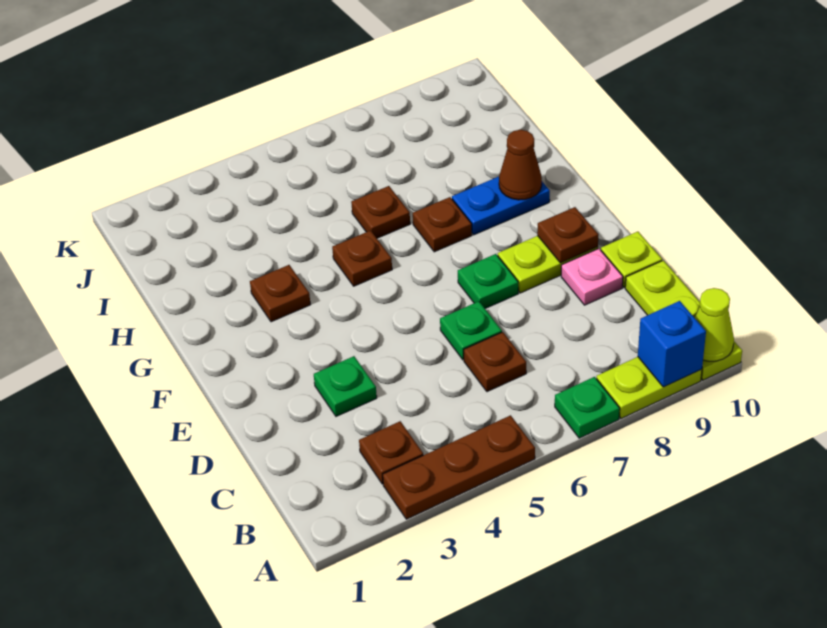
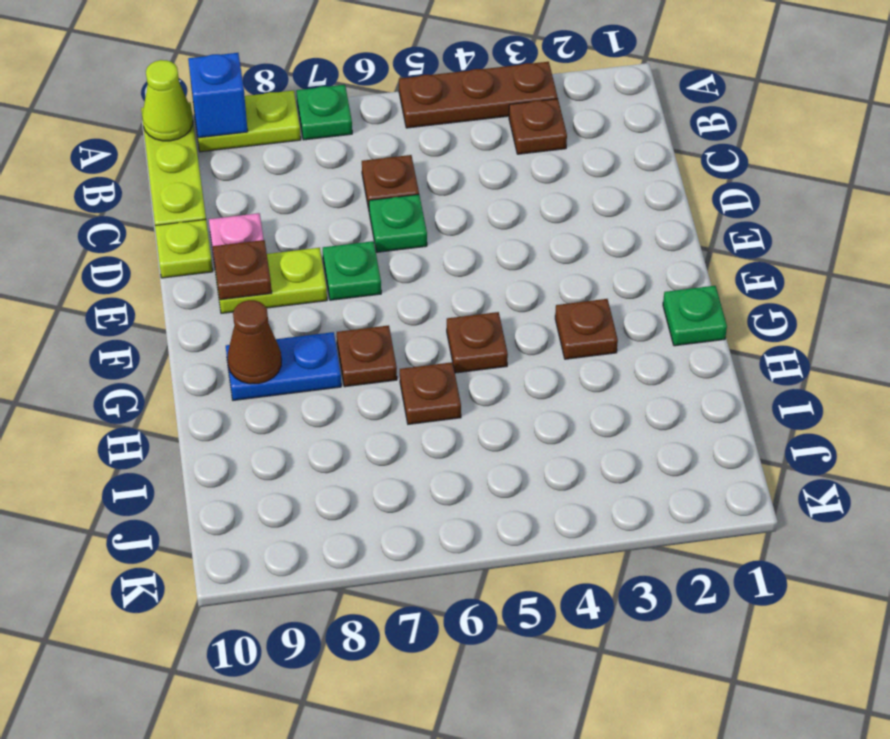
green 1x1 plate [314,356,377,416] -> green 1x1 plate moved to [663,286,727,346]

